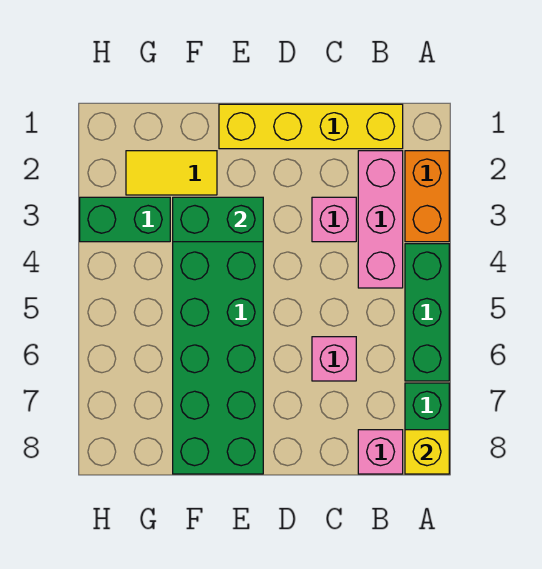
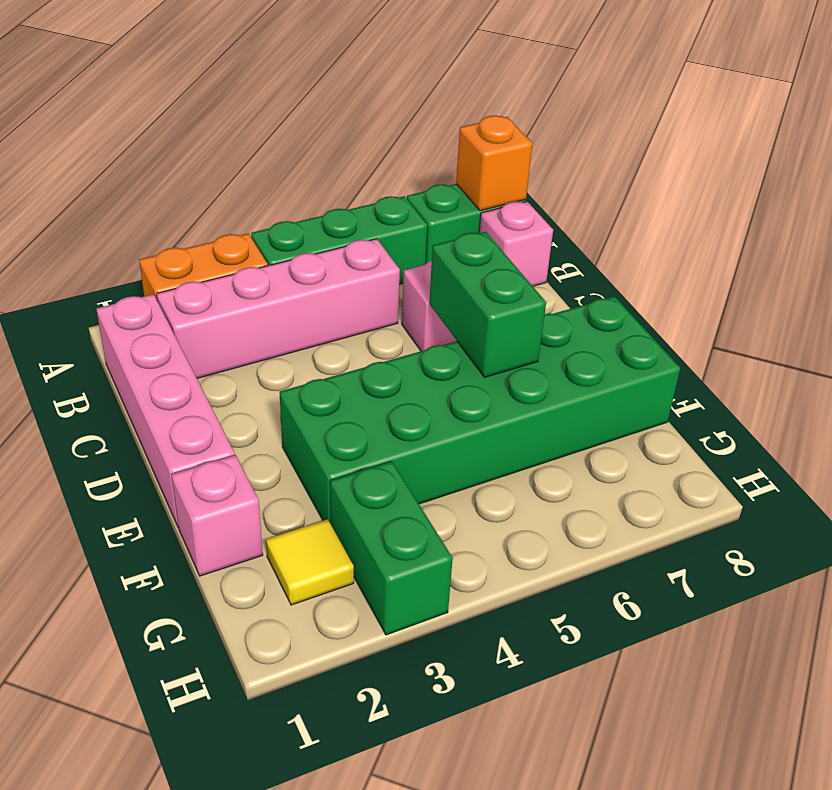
yellow 1x1 brick [405,430,449,474] -> orange 1x1 brick [456,116,532,211]
yellow 1x4 brick [219,104,403,149] -> pink 1x4 brick [97,294,235,527]
pink 1x3 brick [358,151,403,288] -> pink 1x4 brick [157,239,400,378]
pink 1x1 brick [312,197,356,242] -> pink 1x1 brick moved to [171,455,263,576]
green 1x2 brick [173,197,263,242] -> green 1x2 brick moved to [429,232,546,377]
yellow 1x2 tile [126,151,217,195] -> yellow 1x1 tile [266,519,354,605]

